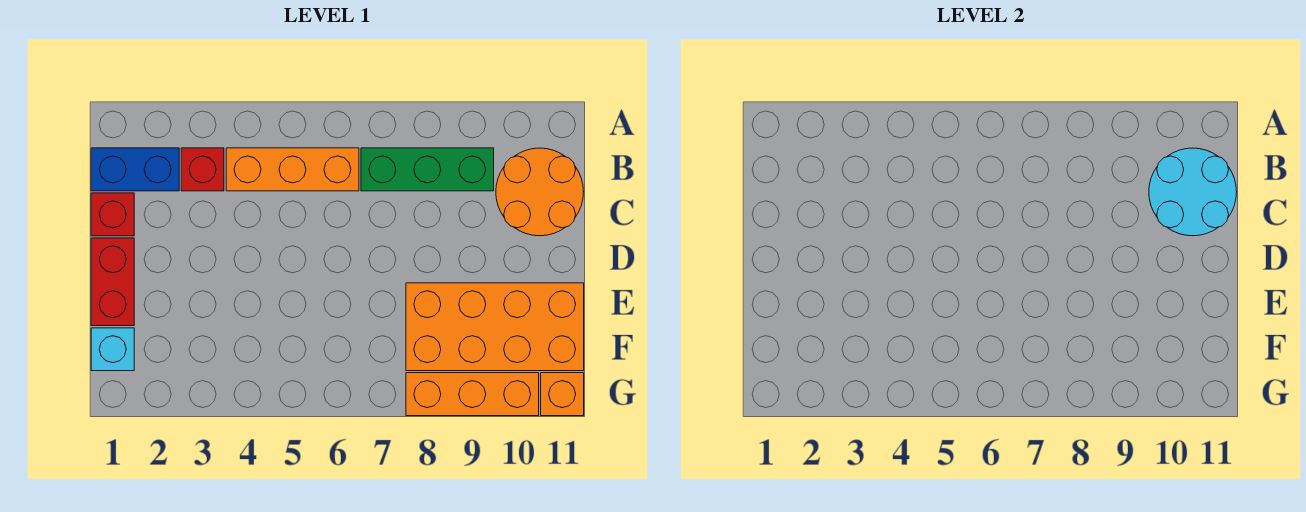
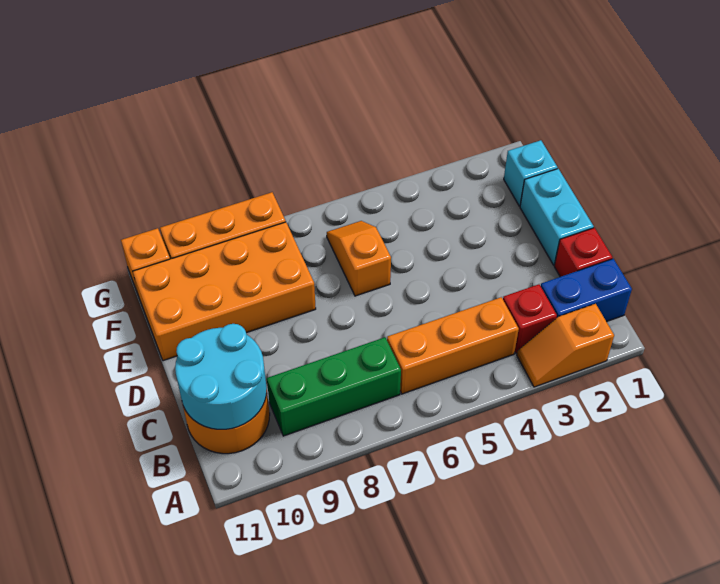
none -> orange 1x2 slope [517,304,614,387]
red 1x2 brick [91,238,134,326] -> cyan 1x2 brick [520,169,594,265]
none -> orange 1x2 slope [327,221,391,296]

